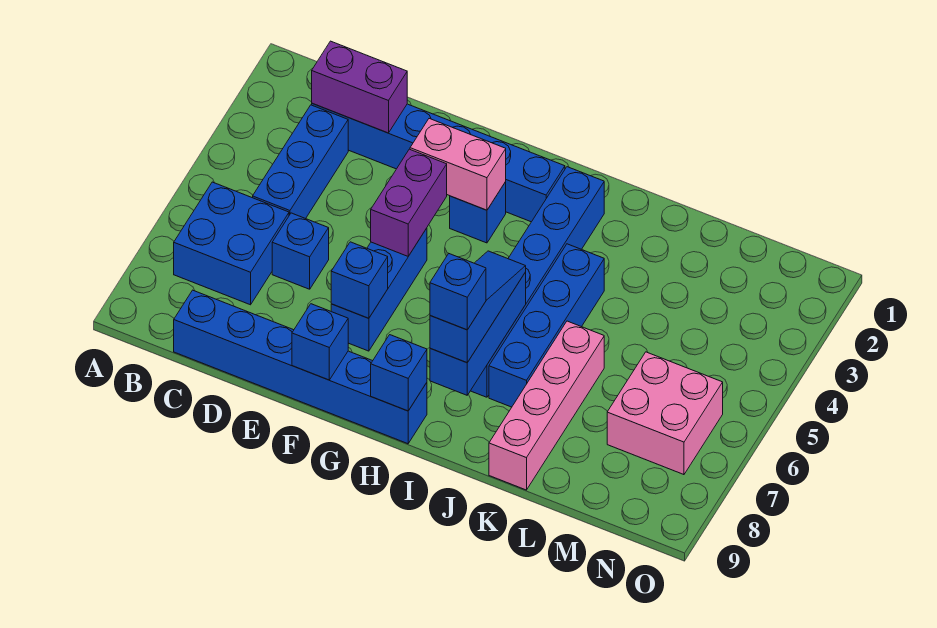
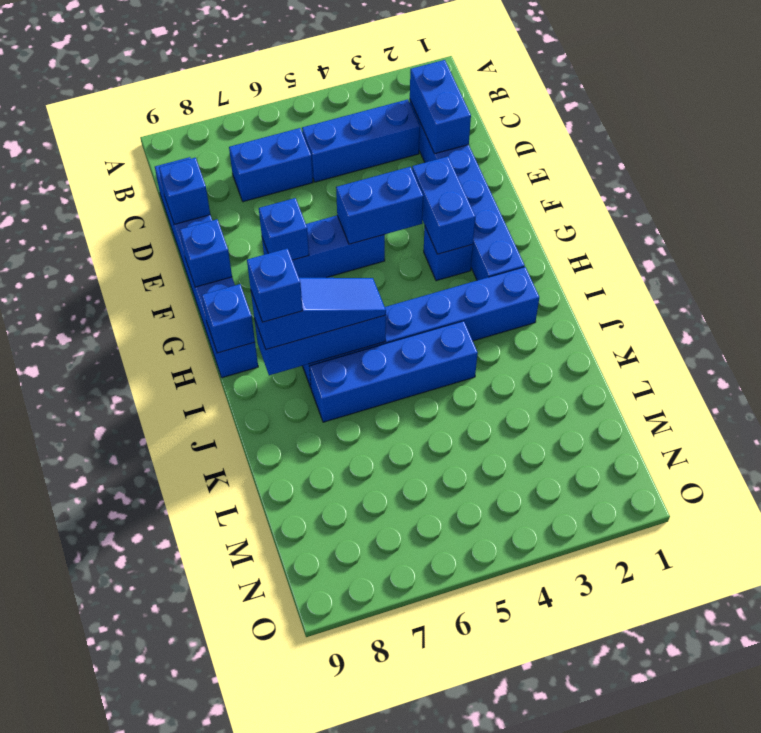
blue 2x2 brick [174,182,289,305] -> blue 1x2 brick [229,128,313,202]
purple 1x2 brick [312,41,407,133] -> blue 1x2 brick [410,60,471,154]
blue 1x1 brick [272,213,329,289] -> blue 1x1 brick moved to [159,158,210,224]
pink 1x2 brick [410,119,506,210] -> blue 1x2 brick [412,157,475,254]
purple 1x2 brick [371,149,447,256] -> blue 1x2 brick [336,167,423,244]
pink 1x4 brick [489,321,604,490] -> none
pink 2x2 brick [607,352,723,475] -> none

